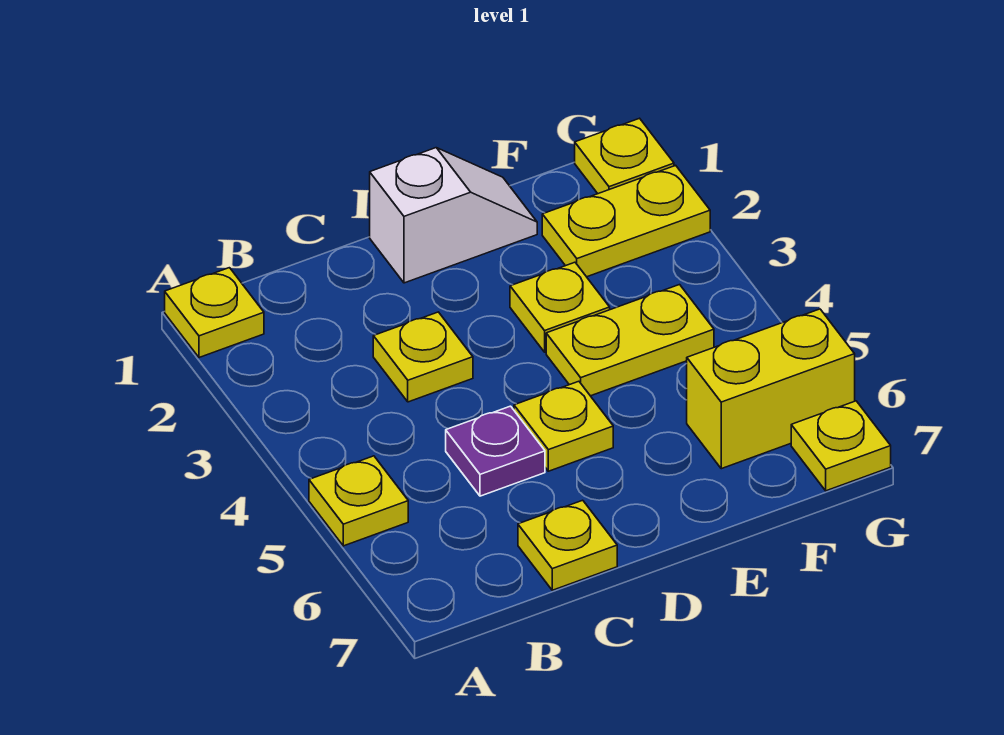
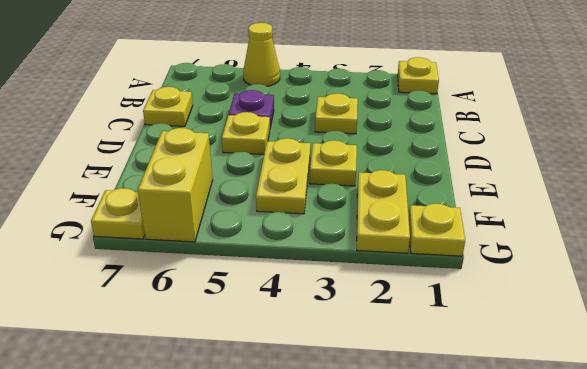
yellow 1x1 plate [309,456,408,546] -> yellow 1x1 cone [243,23,280,86]
white 1x2 slope [370,148,537,283] -> none

